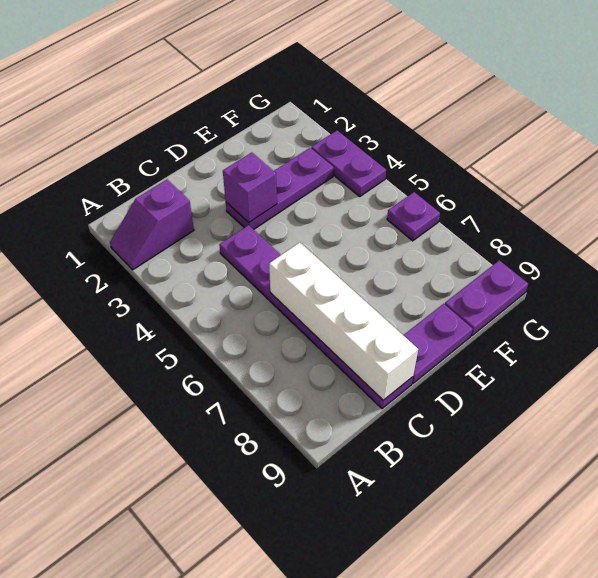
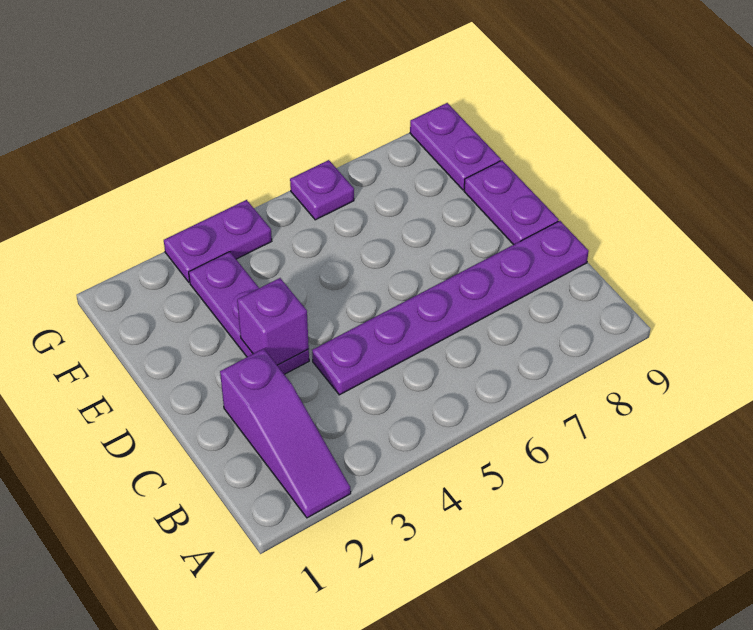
purple 1x2 slope [110,180,194,270] -> purple 1x3 slope [220,349,351,518]
white 1x4 brick [269,242,418,400] -> none

